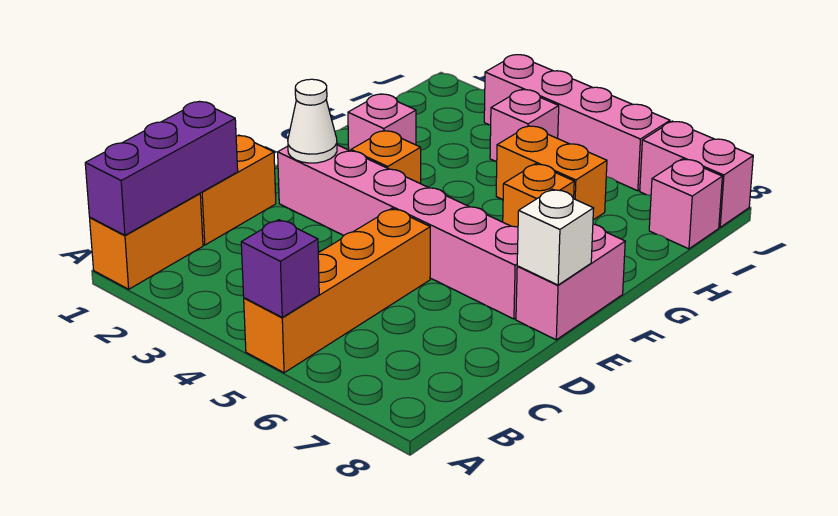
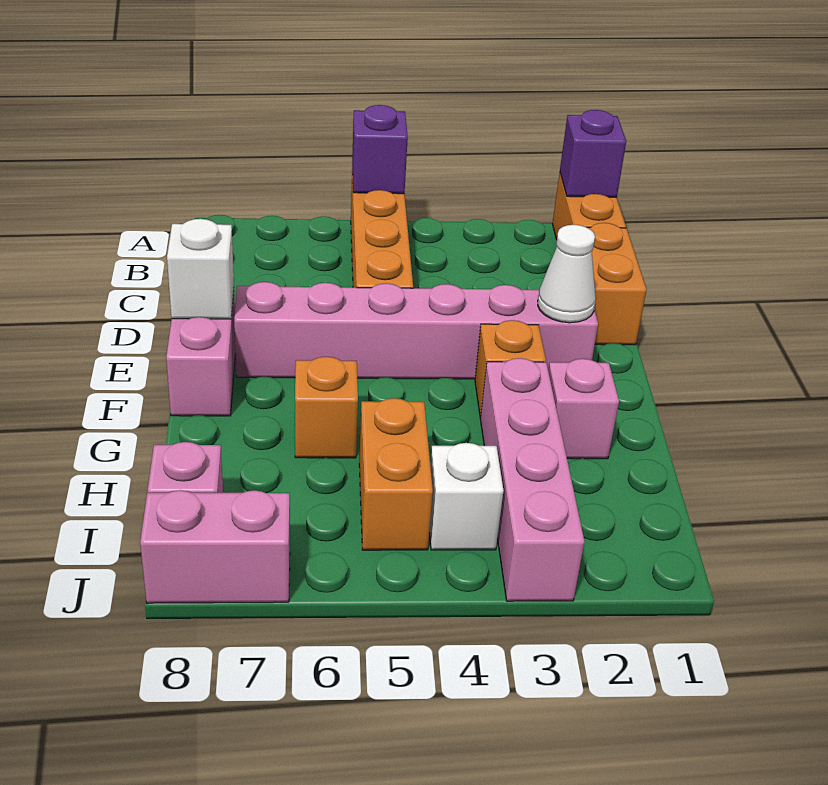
purple 1x3 brick [85,102,238,235] -> purple 1x1 brick [560,110,626,197]
orange 1x2 brick [496,126,607,220] -> orange 1x2 brick turned to [359,398,433,550]
pink 1x1 brick [490,90,559,162] -> white 1x1 brick [429,443,504,550]
pink 1x4 brick [484,55,670,191] -> pink 1x4 brick turned to [480,358,585,601]

